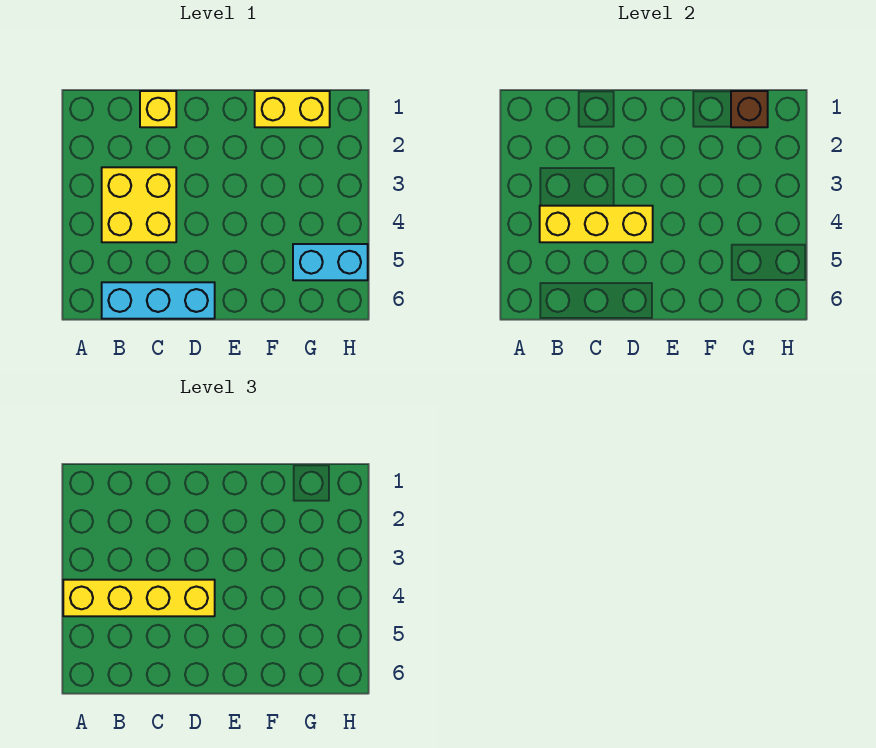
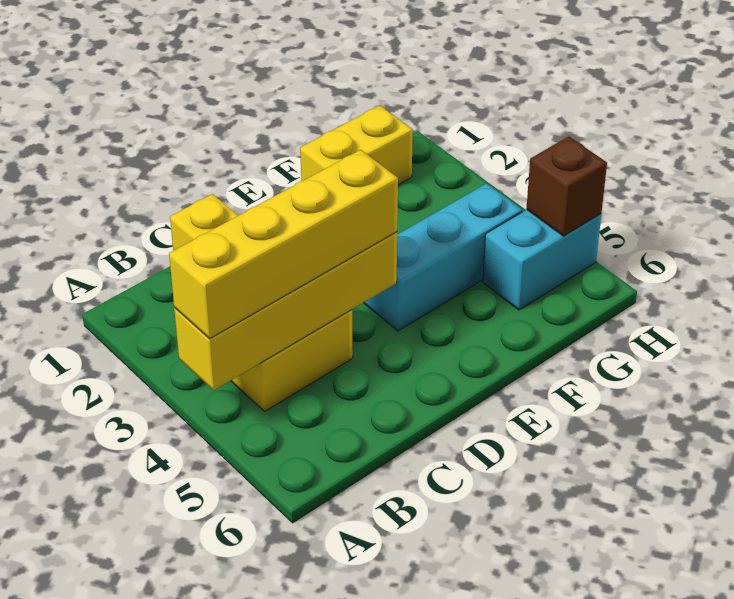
yellow 1x3 brick [540,206,653,242] -> yellow 1x4 brick [174,232,397,390]
cyan 1x3 brick [102,282,215,319] -> cyan 1x3 brick moved to [364,183,523,331]
brown 1x1 brick [731,91,768,127] -> brown 1x1 brick moved to [526,136,607,236]

